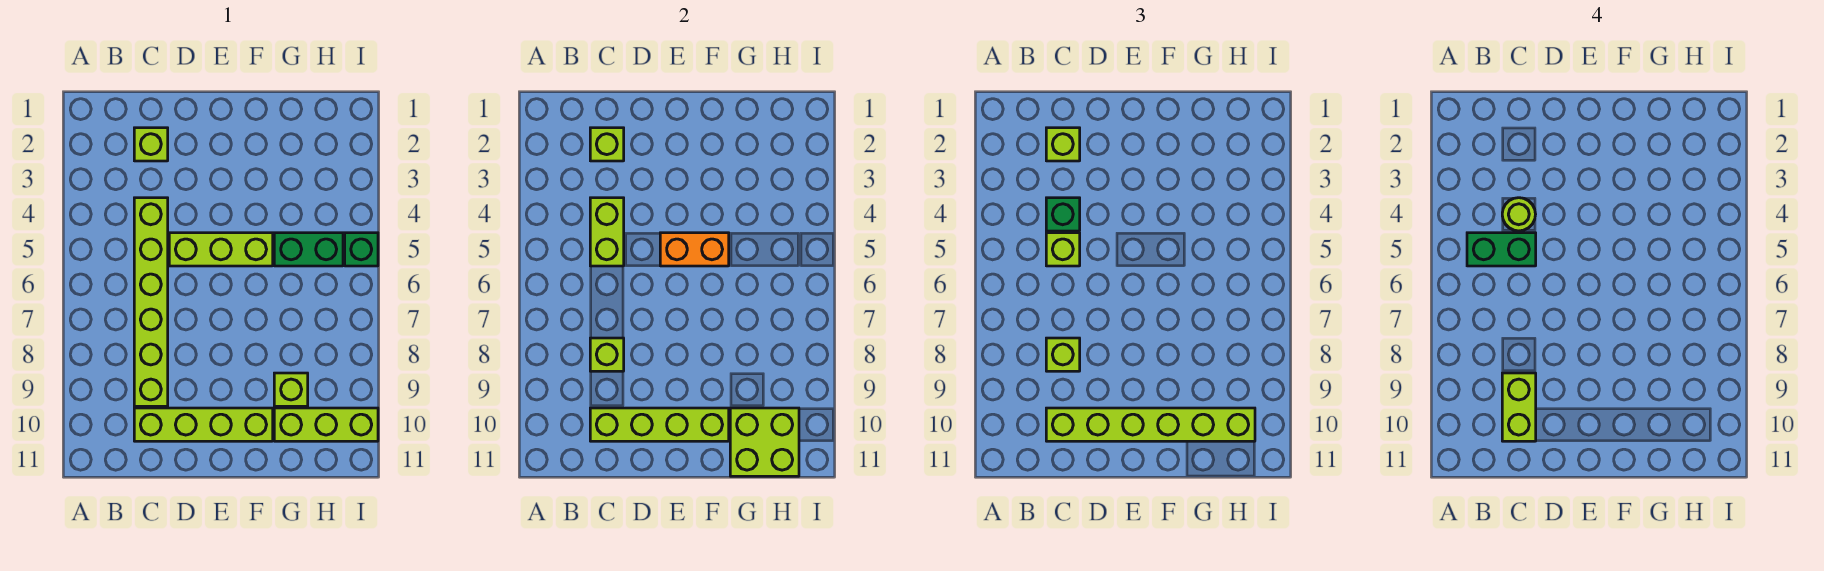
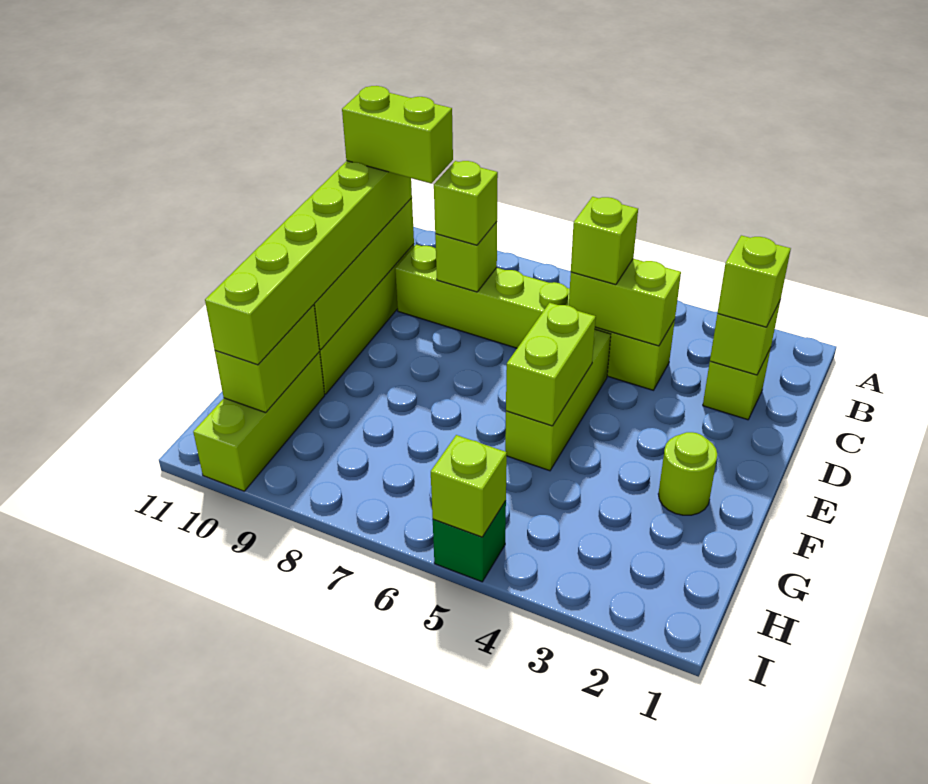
green 1x2 brick [1467,233,1536,266] -> none
green 1x1 brick [1046,198,1080,231] -> none
lime 1x1 round brick [1502,198,1536,231] -> lime 1x1 round brick moved to [658,432,717,515]
orange 1x2 brick [660,233,729,266] -> lime 1x2 brick [506,303,596,426]
green 1x2 brick [274,233,343,266] -> none
lime 1x1 brick [274,373,308,406] -> lime 1x1 brick moved to [431,435,507,537]
lime 2x2 brick [730,408,799,476] -> lime 1x2 brick [215,305,319,413]

